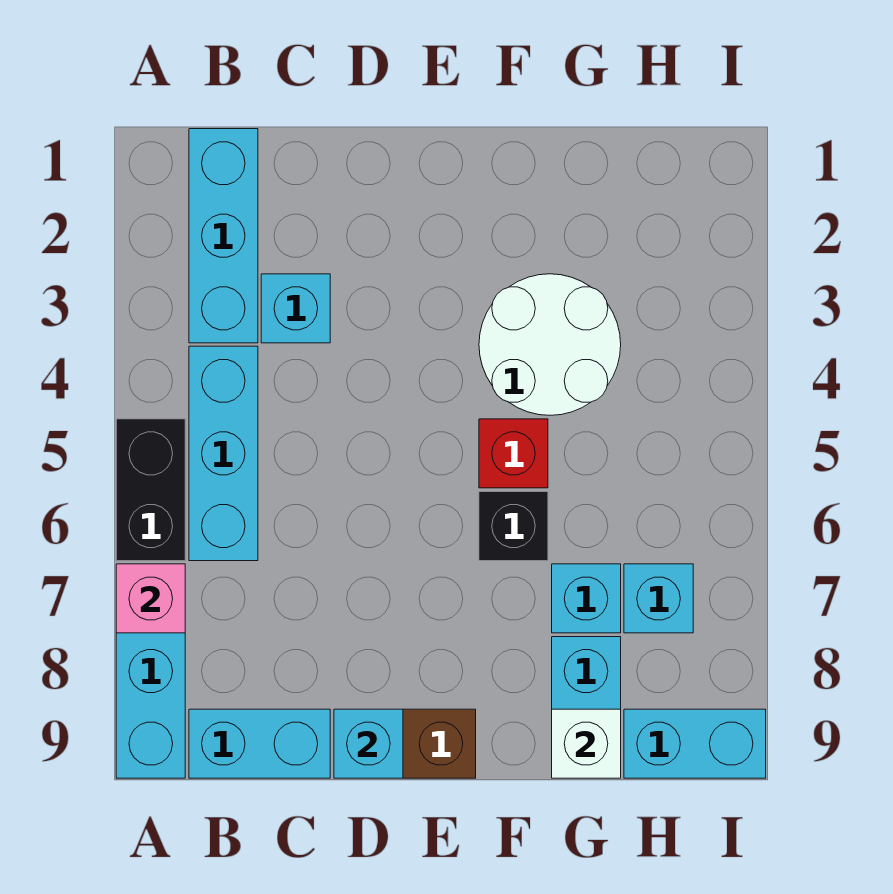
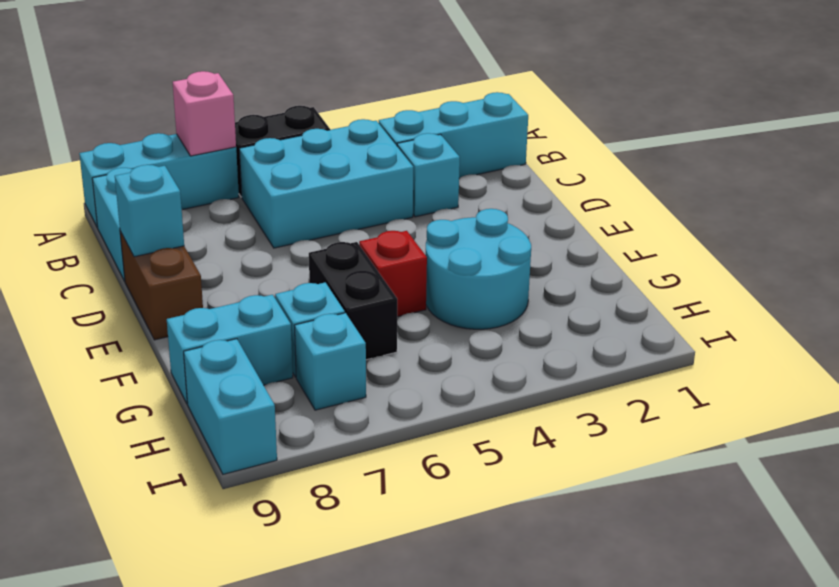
cyan 1x3 brick [189,346,258,561] -> cyan 2x3 brick [239,119,413,248]
white 2x2 round brick [479,274,621,415] -> cyan 2x2 round brick [425,209,531,329]
black 1x1 brick [479,492,548,561] -> black 1x2 brick [309,242,397,360]
white 1x1 brick [552,709,621,778] -> none

